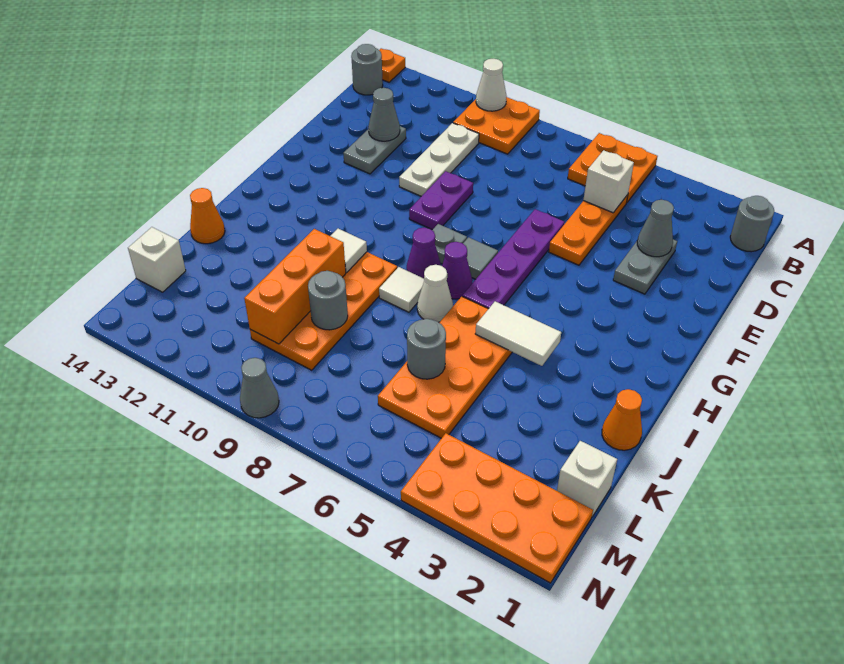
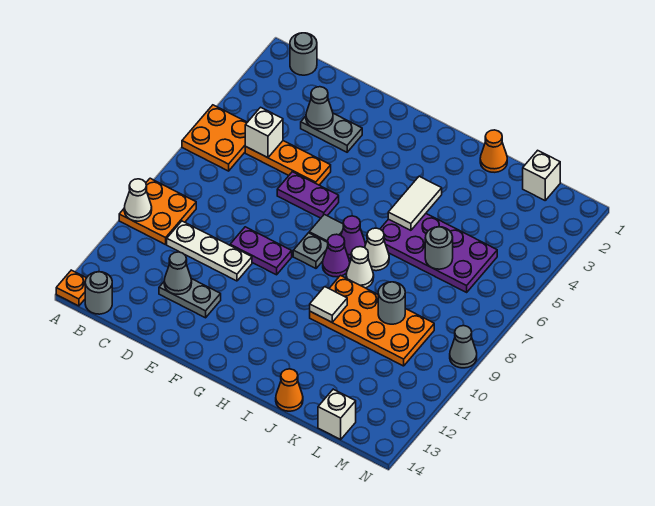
purple 1x4 plate [462,209,564,309] -> purple 1x2 plate [277,172,339,218]
orange 2x4 plate [378,296,512,438] -> purple 2x4 plate [380,214,497,292]
white 1x1 tile [379,267,424,312] -> white 1x1 cone [346,247,374,288]
orange 1x3 brick [244,229,346,344] -> none
orange 2x4 plate [401,433,593,583] -> none

